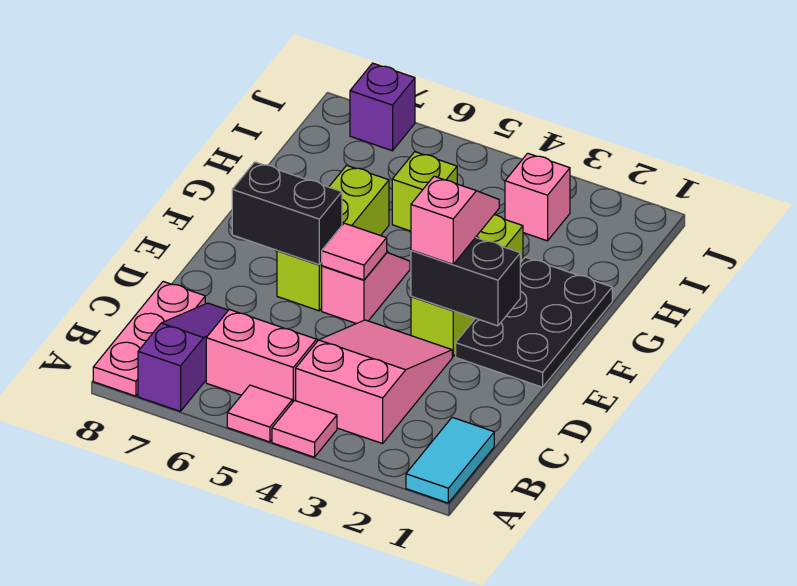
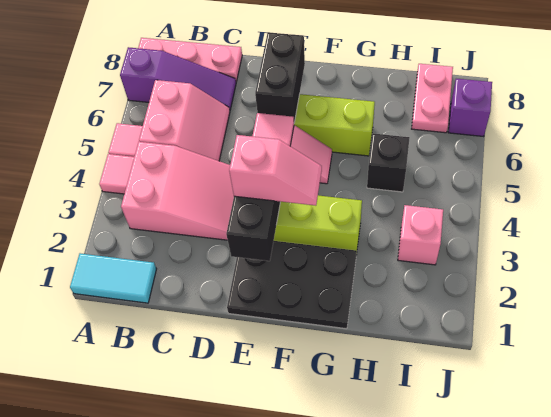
lime 1x1 brick [392,152,457,231] -> black 1x1 brick [367,133,410,192]
none -> pink 1x2 plate [412,64,453,133]

